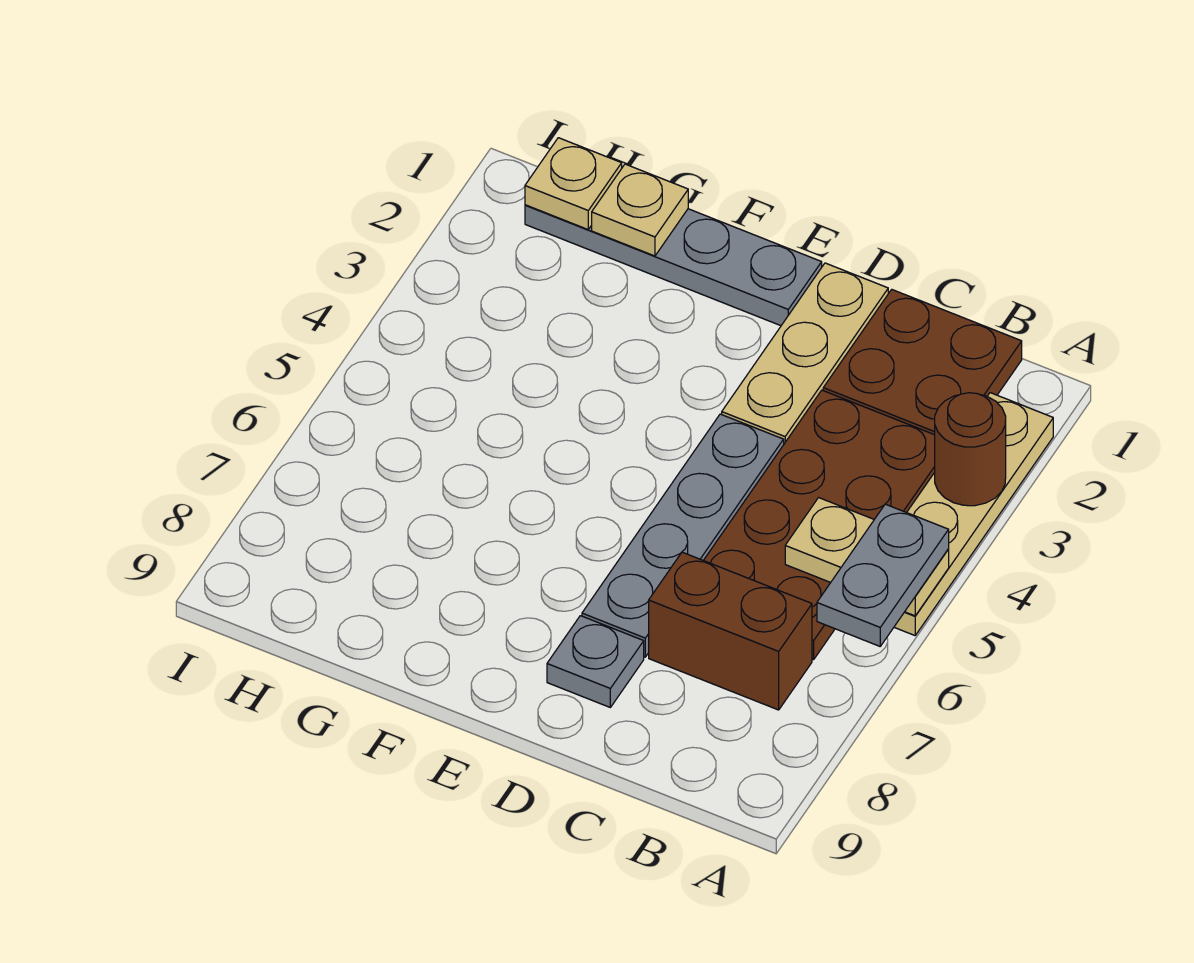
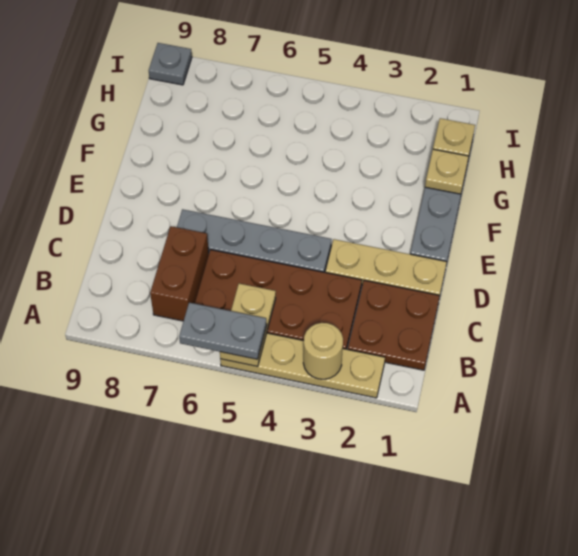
brown 1x1 round brick [935,393,1006,506] -> tan 1x1 round brick [303,323,343,379]
grey 1x1 plate [547,616,644,707] -> grey 1x1 plate moved to [149,43,192,85]

